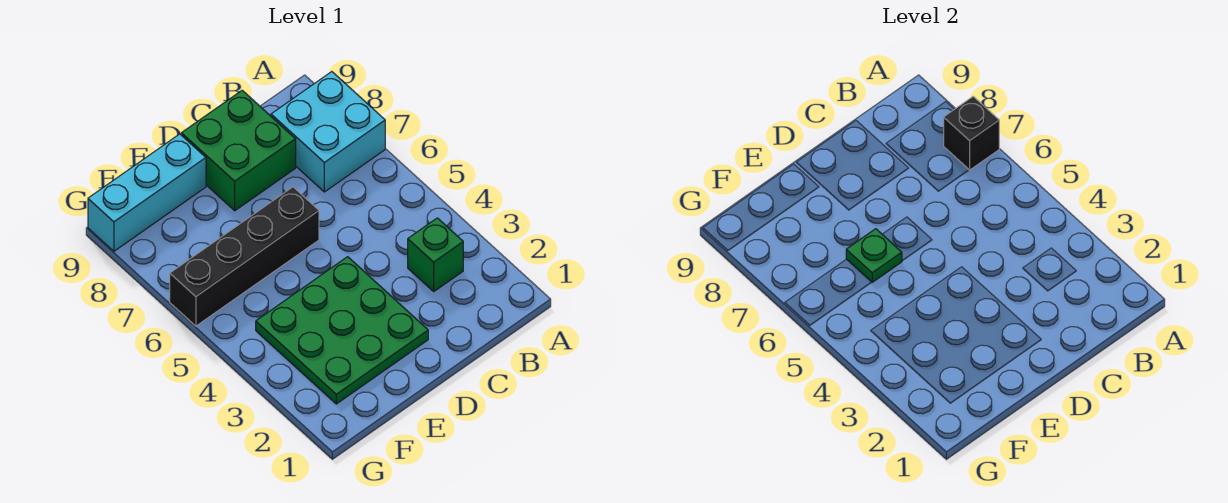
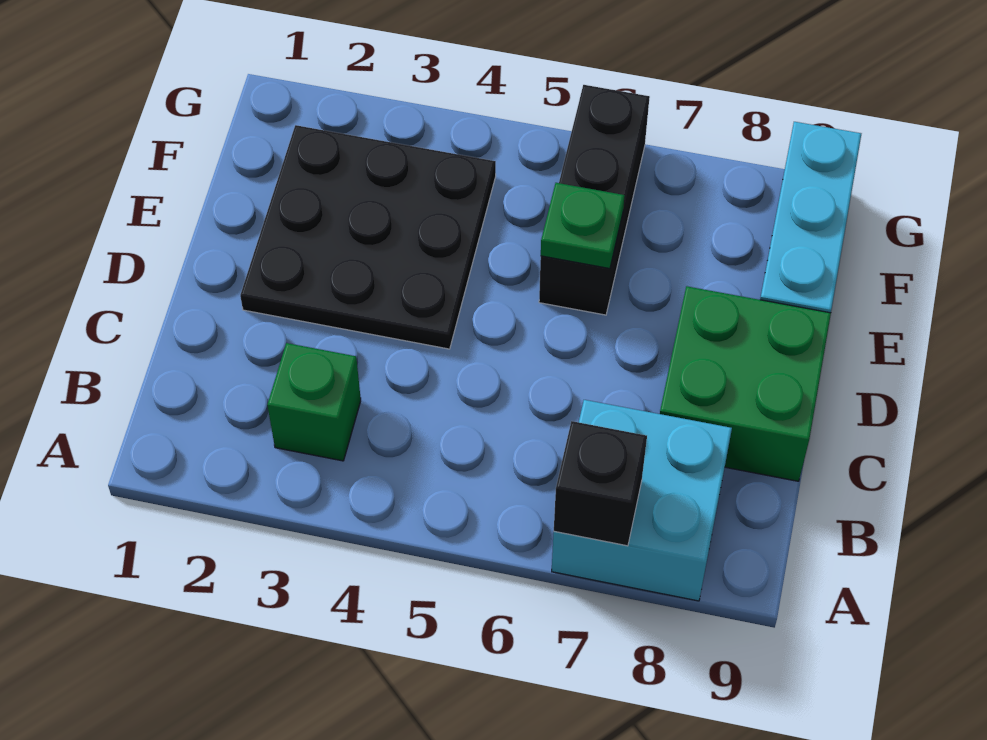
green 3x3 plate [256,257,428,404] -> black 3x3 plate [240,125,496,349]
black 1x4 brick [170,187,319,326] -> black 1x3 brick [539,85,650,315]

